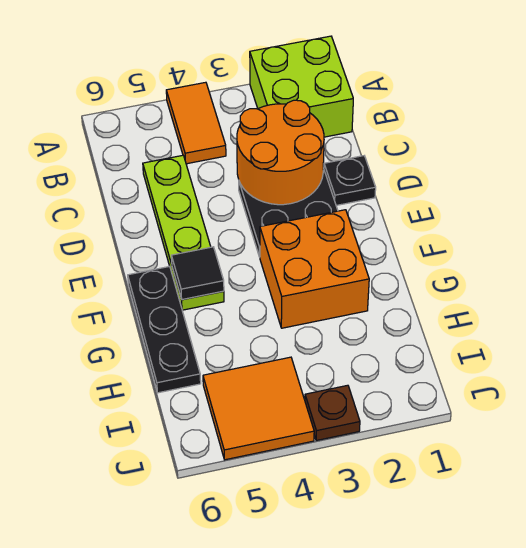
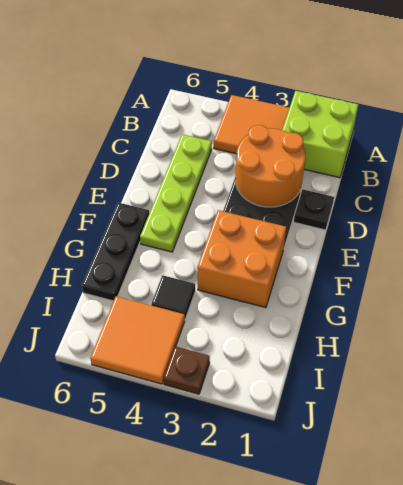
orange 1x2 tile [166,82,226,164] -> orange 2x2 tile [214,95,289,154]
black 1x1 tile [171,247,224,300] -> black 1x1 tile moved to [151,275,195,319]

